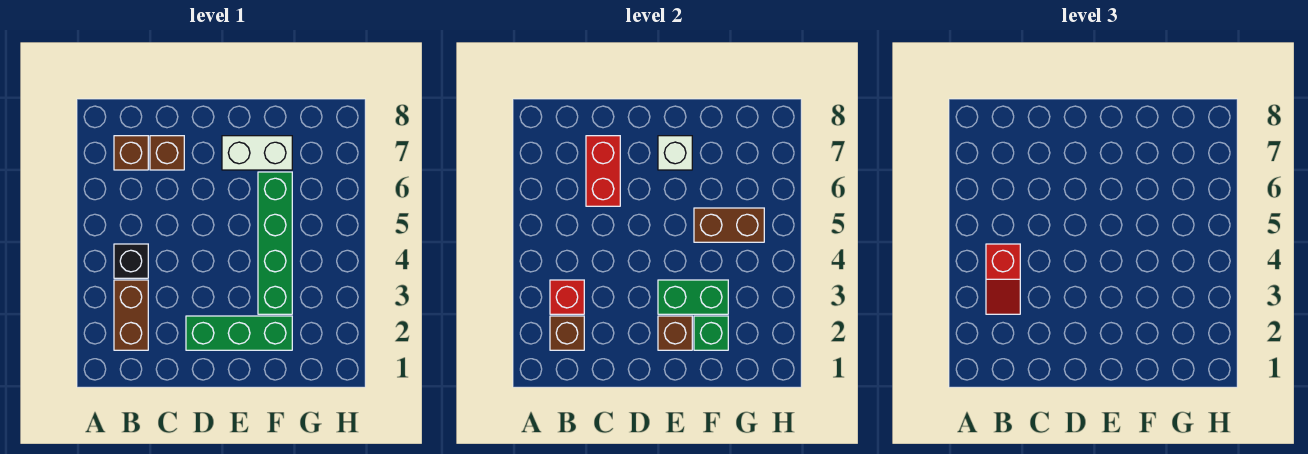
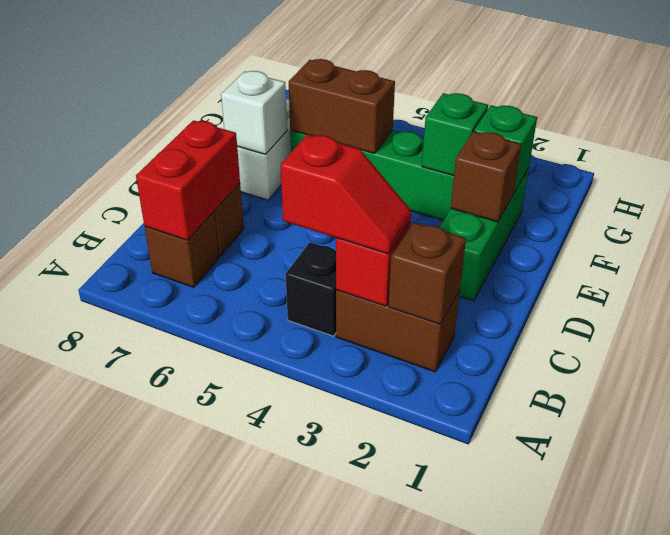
red 1x2 brick [586,136,620,206] -> red 1x2 brick turned to [136,121,240,240]
green 1x2 brick [658,280,728,314] -> green 1x1 brick [422,93,488,176]
brown 1x2 brick [694,208,764,242] -> brown 1x2 brick turned to [289,59,395,153]

